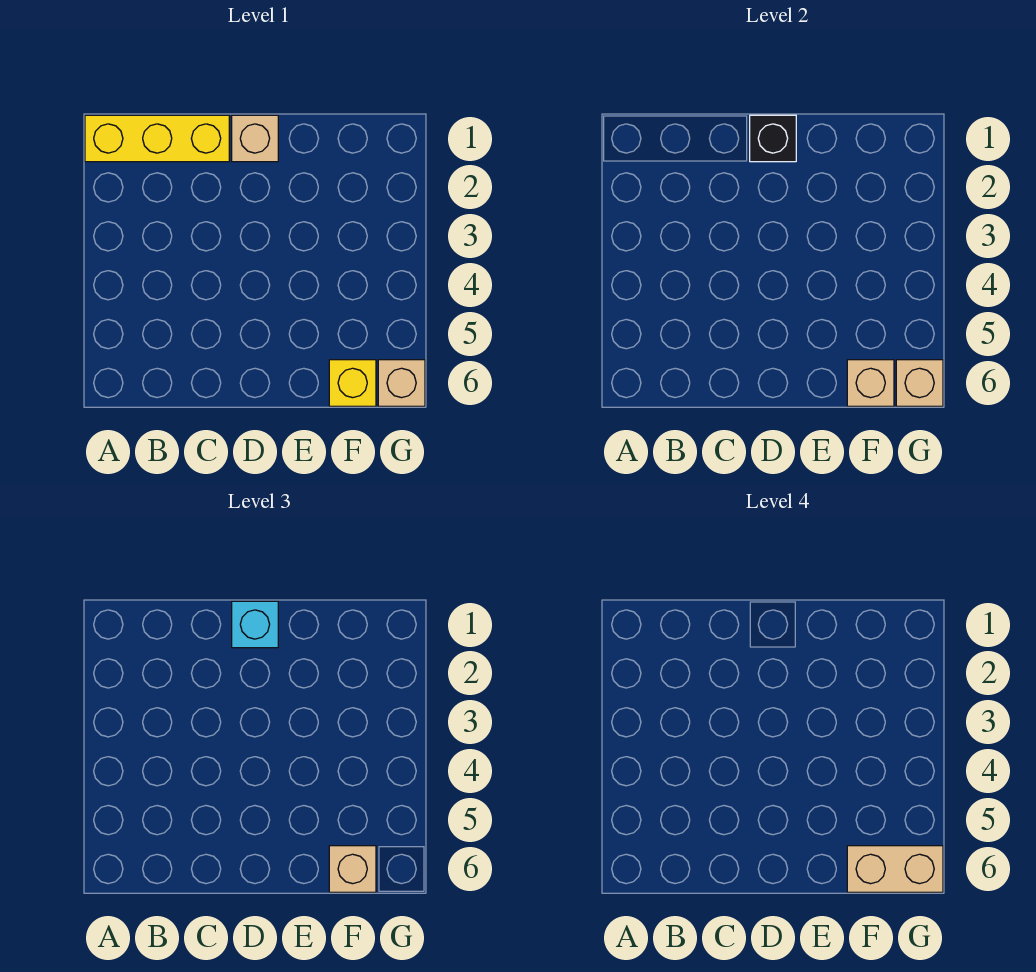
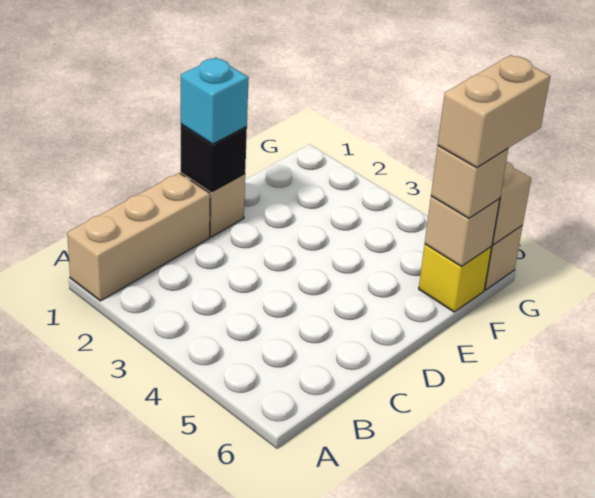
yellow 1x3 brick [85,115,229,162] -> tan 1x3 brick [67,173,210,301]

